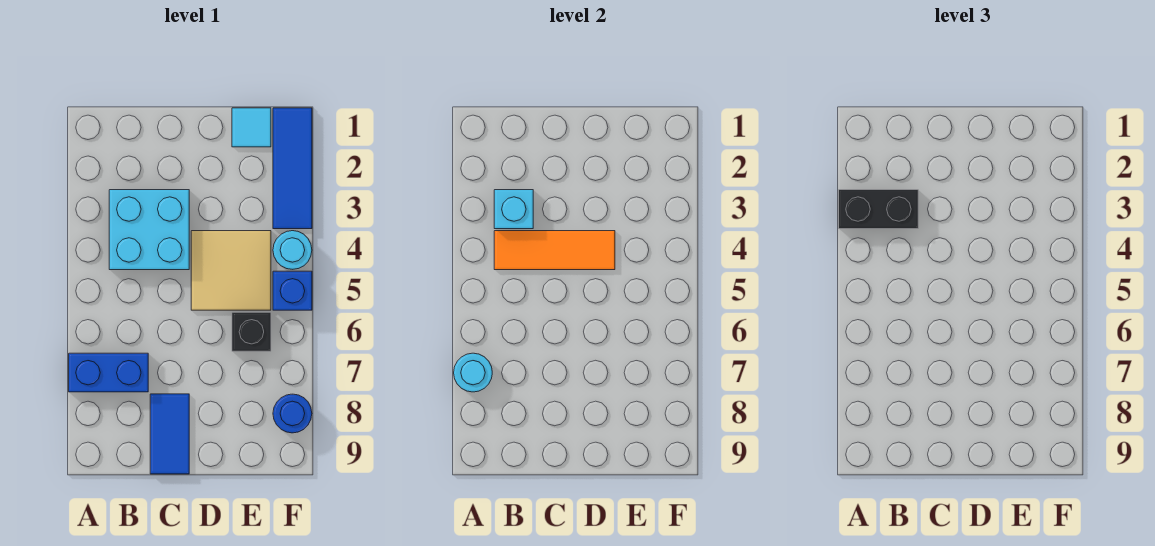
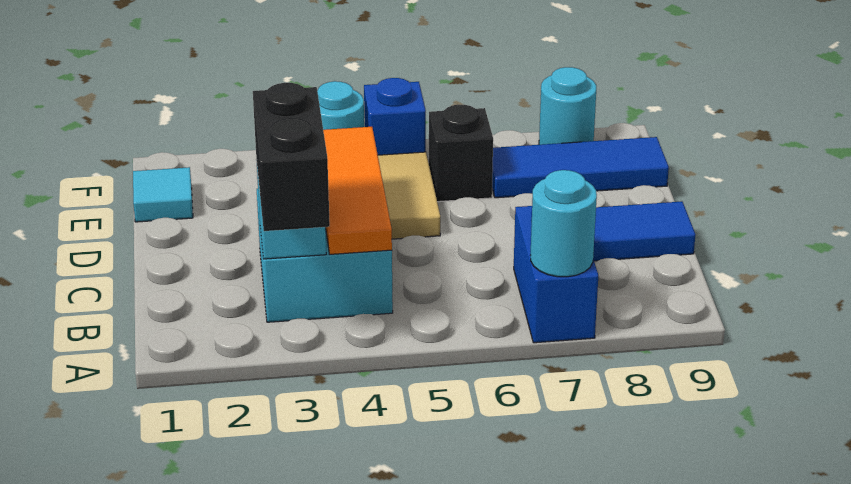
blue 1x3 tile [273,108,312,229] -> blue 1x3 tile moved to [492,137,669,198]
blue 1x1 round brick [273,394,312,433] -> cyan 1x1 round brick [539,67,596,145]

